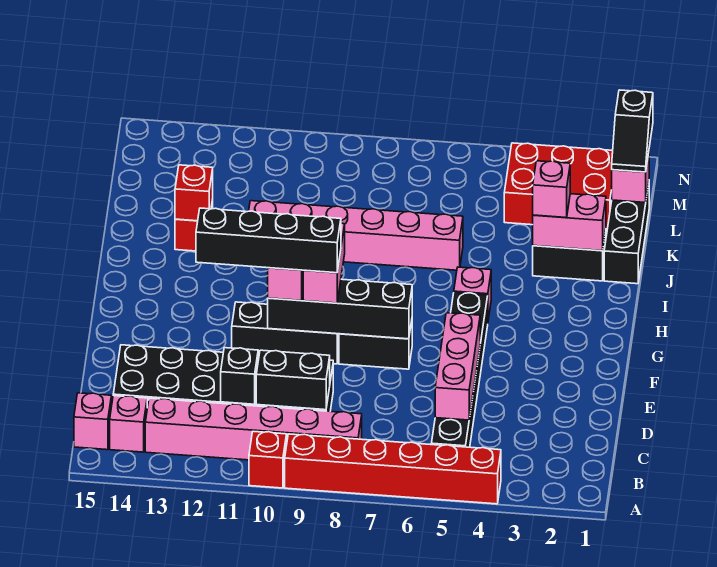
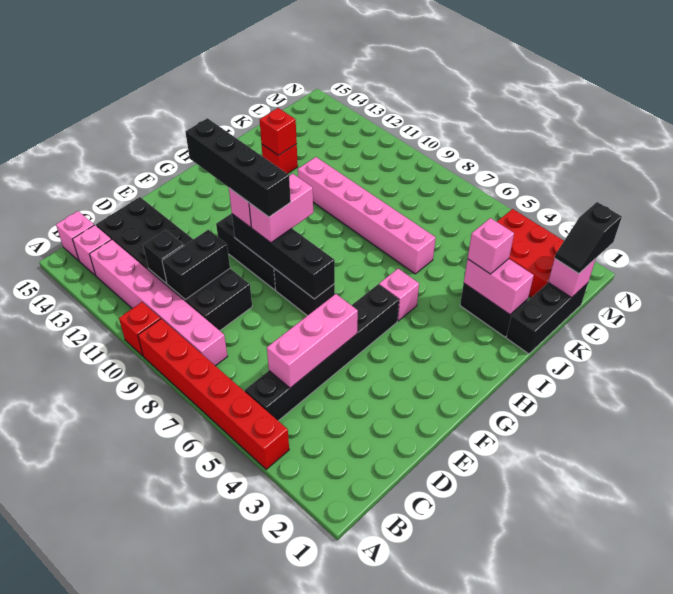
black 1x2 brick [256,350,330,410] -> black 1x2 brick turned to [162,230,230,300]

